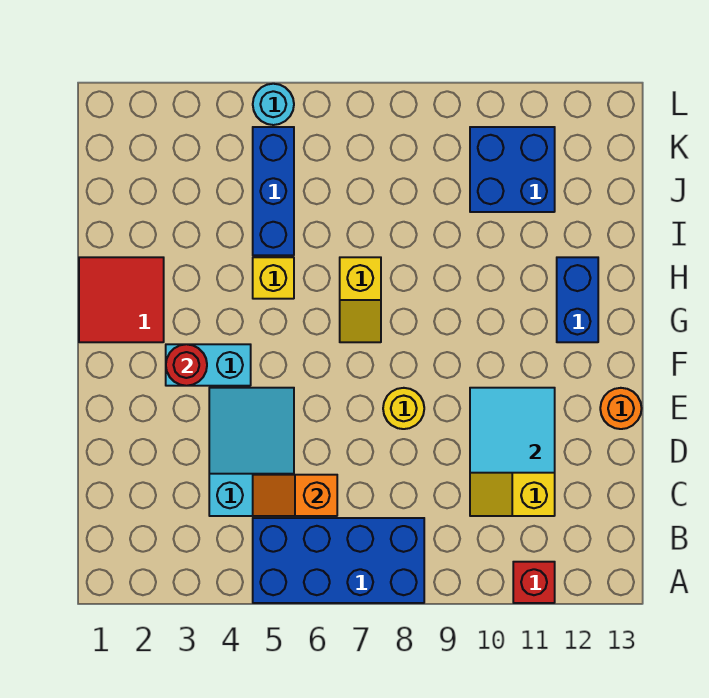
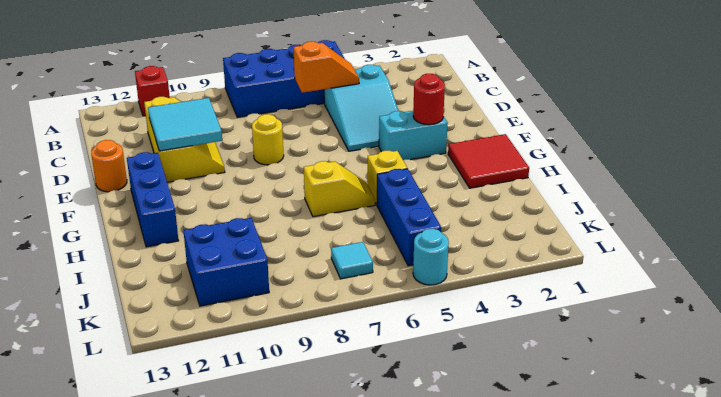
yellow 1x2 slope [340,257,381,342] -> yellow 1x2 slope turned to [304,161,375,217]
blue 1x2 brick [557,257,598,342] -> blue 1x3 brick [127,152,179,247]
none -> cyan 1x1 tile [331,242,373,279]

